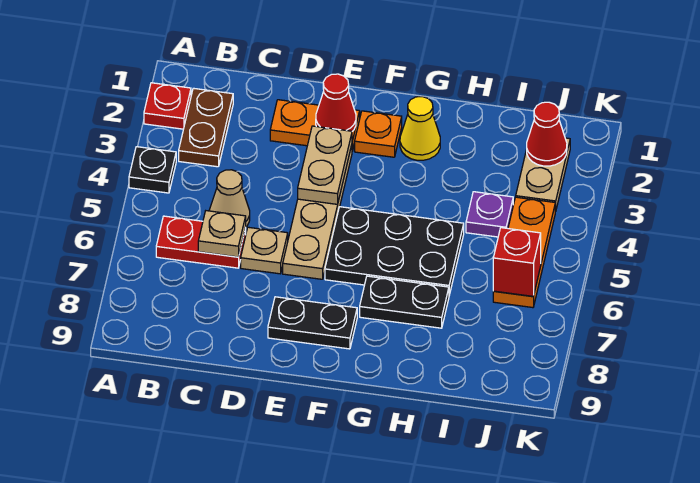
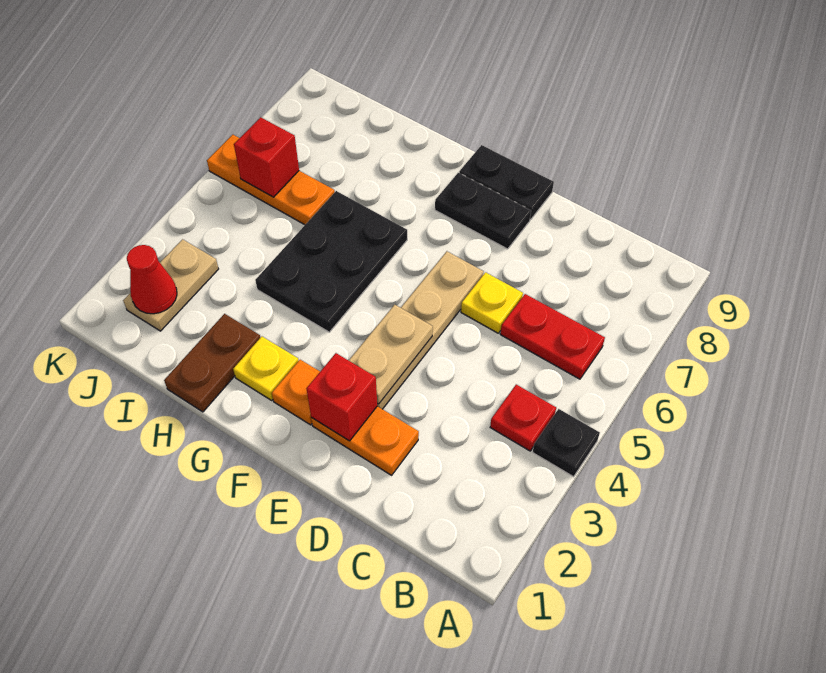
red 1x1 plate [144,83,191,129] -> red 1x1 plate moved to [490,385,556,451]
brown 1x2 plate [179,88,233,167] -> brown 1x2 plate moved to [164,314,260,412]
tan 1x1 cone [209,170,250,227] -> none
tan 1x1 plate [198,211,246,257] -> none
tan 1x1 plate [241,227,288,274] -> yellow 1x1 plate [461,272,523,333]
red 1x1 cone [316,74,356,131] -> red 1x1 brick [306,353,377,441]
black 2x3 plate [325,207,464,295] -> black 2x3 plate turned to [255,191,407,332]
yellow 1x1 cone [400,97,440,160] -> yellow 1x1 plate [233,337,299,400]
black 1x2 plate [360,276,449,328] -> black 1x2 plate moved to [459,145,554,219]
purple 1x1 plate [466,192,513,237] -> none
orange 1x3 plate [493,197,556,308] -> orange 1x3 plate turned to [207,135,335,225]

